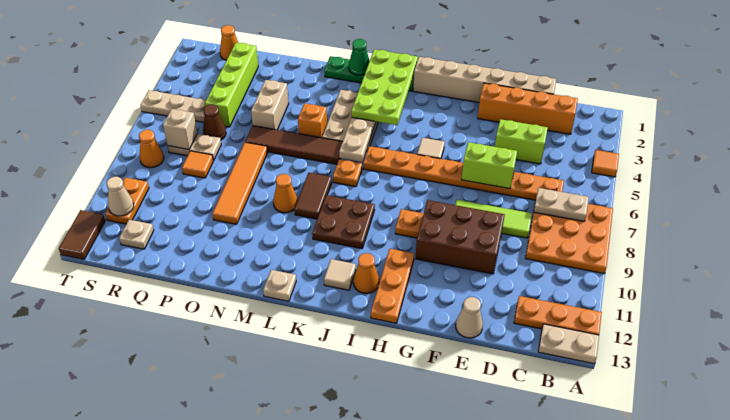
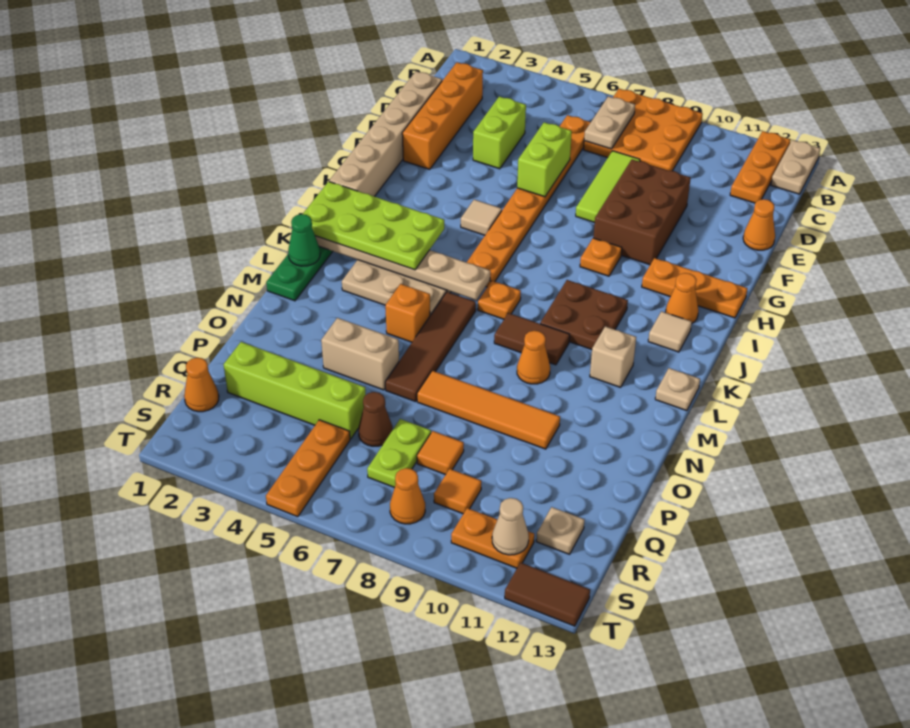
orange 1x1 tile [592,150,619,177] -> orange 1x1 tile moved to [434,469,481,514]
tan 1x1 cone [456,297,483,338] -> orange 1x1 cone [743,199,775,250]
tan 1x2 plate [168,134,221,160] -> lime 1x2 plate [367,419,431,488]
tan 1x3 plate [140,90,206,123] -> orange 1x3 plate [266,420,350,517]
tan 1x1 brick [163,109,197,150] -> tan 1x1 brick moved to [590,326,636,387]

